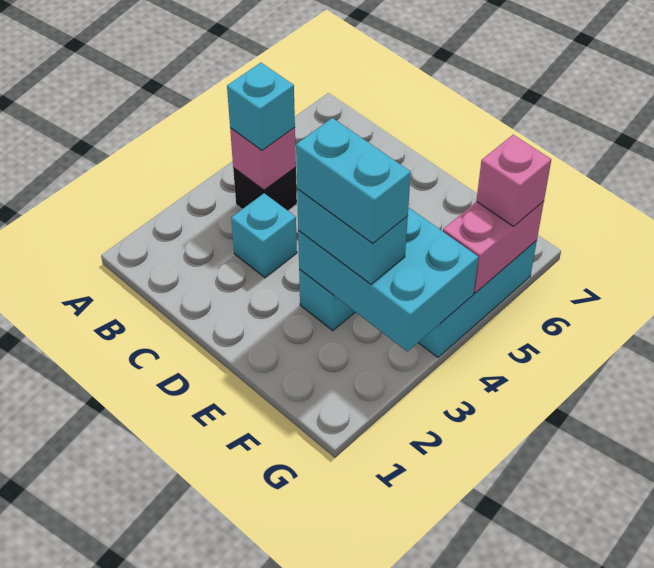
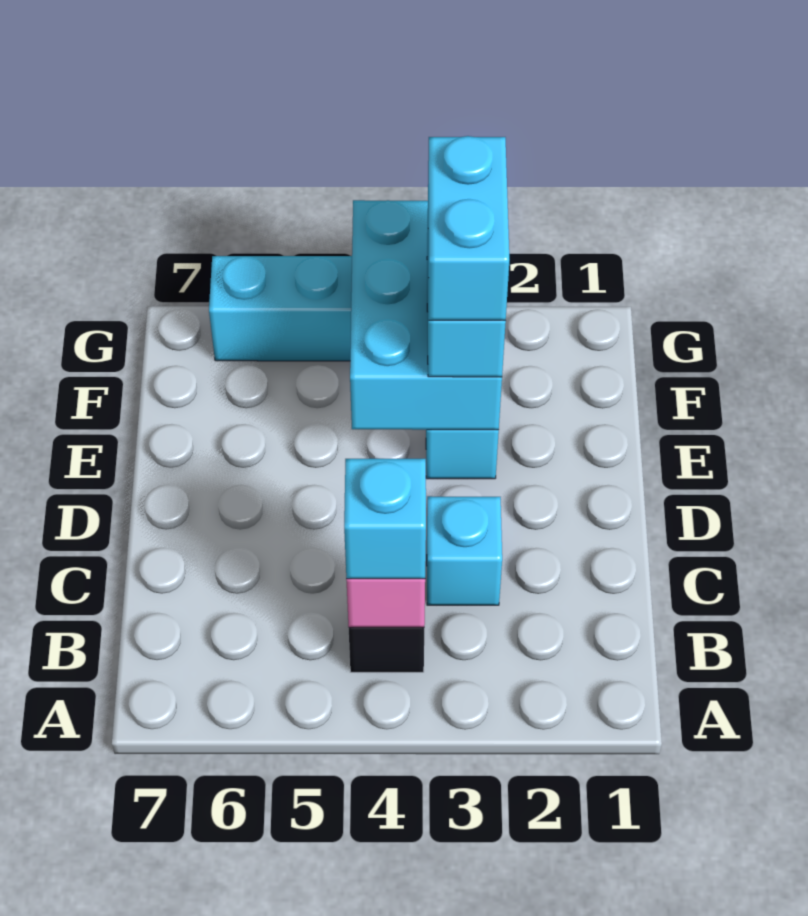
pink 1x2 brick [443,201,544,293] -> none
pink 1x1 brick [476,135,551,226] -> none

